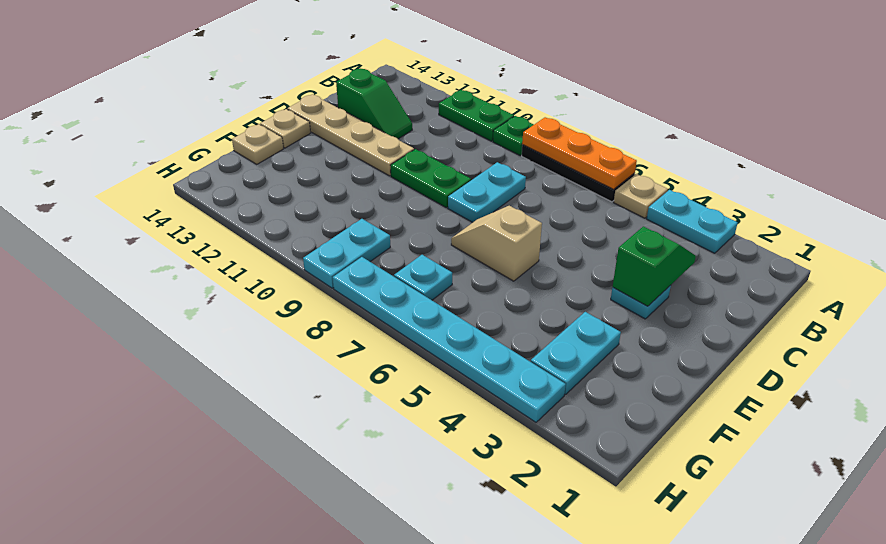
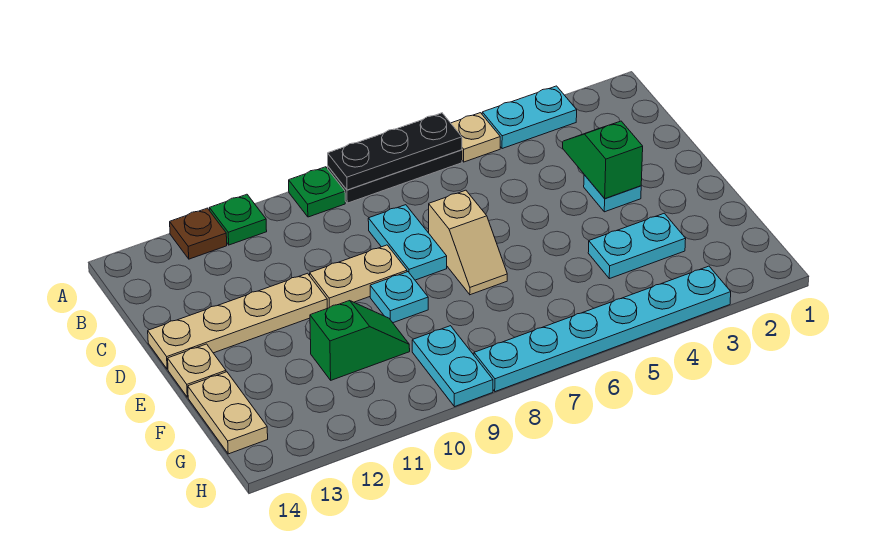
orange 1x3 plate [522,117,637,189] -> black 1x3 plate [328,113,462,190]
green 1x2 plate [439,90,514,141] -> green 1x1 plate [210,194,267,245]
none -> brown 1x1 plate [170,208,227,259]
green 1x2 slope [336,69,412,139] -> green 1x2 slope moved to [310,301,410,380]
green 1x2 plate [391,149,471,208] -> tan 1x2 plate [310,245,407,308]
tan 1x2 slope [451,206,542,281] -> tan 1x2 slope turned to [429,190,507,295]
cyan 1x2 plate [531,312,621,395] -> cyan 1x2 plate turned to [588,213,686,279]
tan 1x1 plate [232,124,283,164] -> tan 1x2 plate [188,372,268,454]
cyan 1x1 plate [394,255,452,300] -> cyan 1x1 plate moved to [370,272,428,323]

